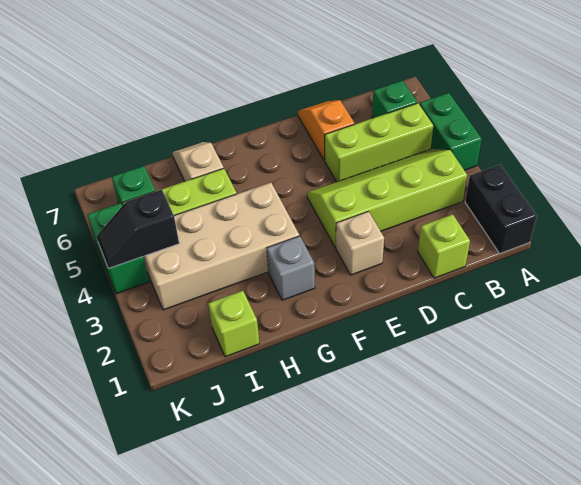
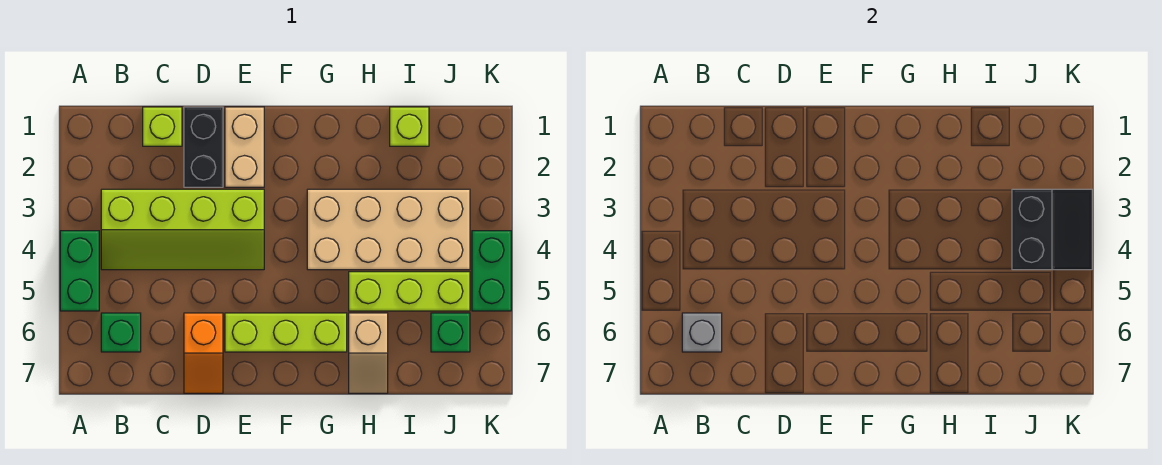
black 1x2 brick [465,165,537,253] -> black 1x2 brick moved to [184,107,223,187]
lime 1x3 brick [325,103,433,182] -> lime 1x3 brick moved to [225,313,347,352]
tan 1x1 brick [336,212,384,275] -> tan 1x2 brick [225,107,264,187]
grey 1x1 brick [267,236,315,300] -> grey 1x1 brick moved to [682,313,722,352]
black 1x2 slope [96,190,179,268] -> black 2x2 slope [1012,189,1092,270]

